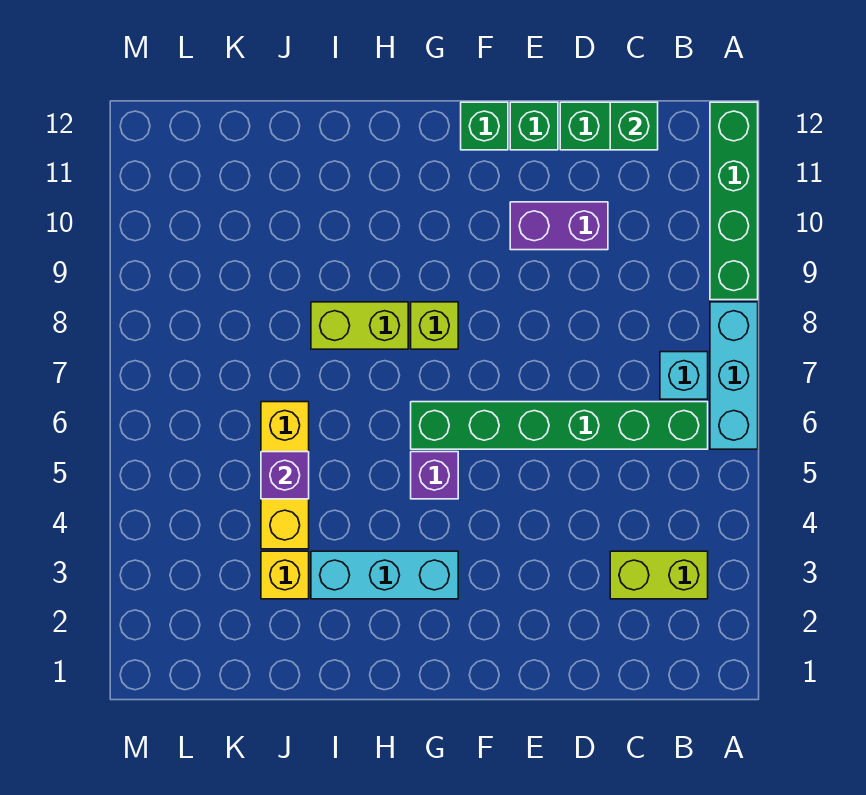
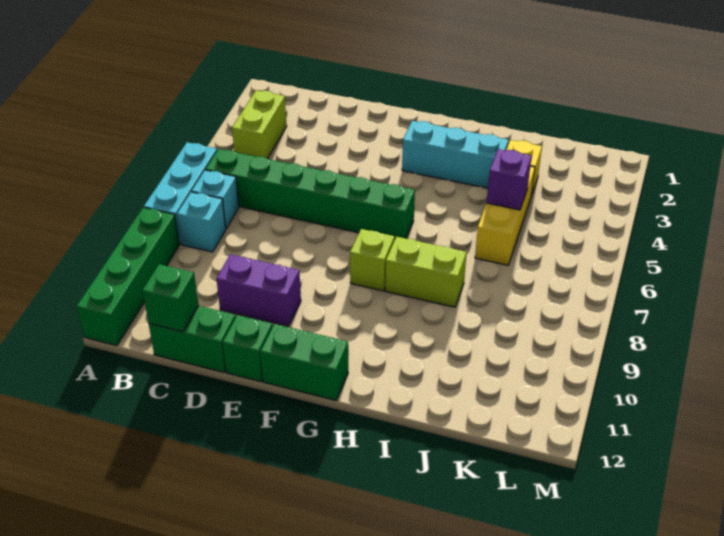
lime 1x2 brick [610,551,708,599] -> lime 1x2 brick turned to [232,90,287,159]
none -> cyan 1x1 brick [177,192,226,252]
green 1x1 brick [461,102,508,150] -> green 1x2 brick [260,324,348,400]
purple 1x1 brick [411,452,458,499] -> none

